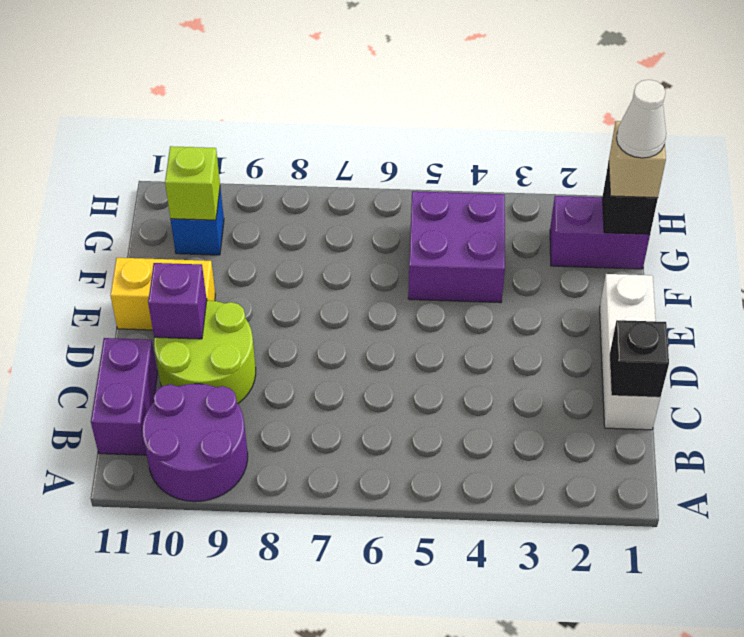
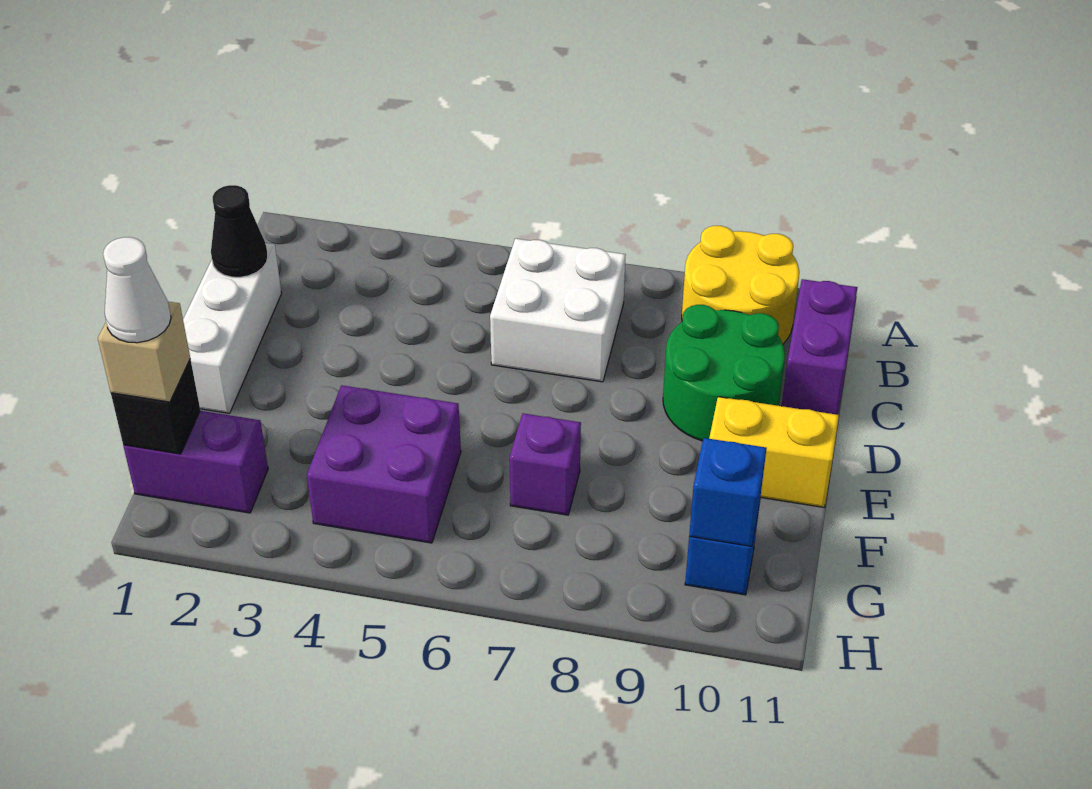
purple 2x2 round brick [142,384,248,502] -> yellow 2x2 round brick [682,226,799,344]
none -> white 2x2 brick [490,239,625,382]
black 1x1 brick [610,320,669,397] -> black 1x1 cone [211,185,268,277]
lime 2x2 round brick [154,300,256,404] -> green 2x2 round brick [663,305,785,441]
purple 1x1 brick [148,263,207,339] -> purple 1x1 brick moved to [509,413,581,515]
lime 1x1 brick [165,146,220,220] -> blue 1x1 brick [689,438,767,546]

